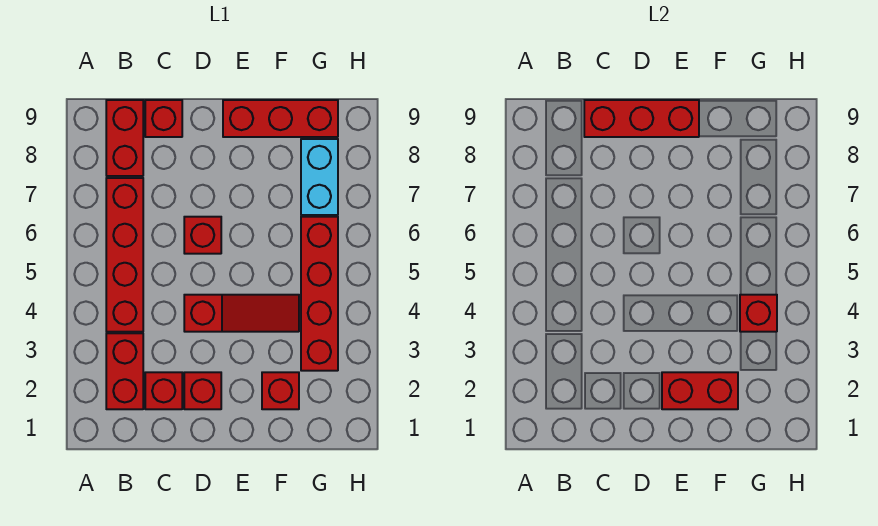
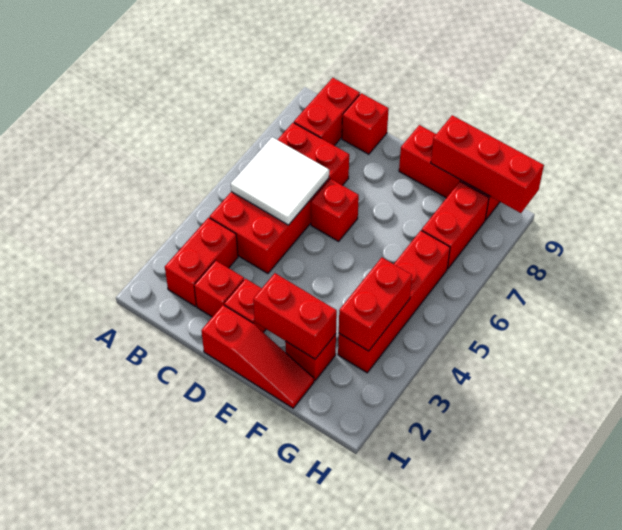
red 1x4 brick [106,178,143,332] -> red 2x4 brick [210,123,349,274]
none -> white 2x2 tile [231,137,329,225]
red 1x3 brick [584,100,699,137] -> red 1x3 brick moved to [431,115,544,213]
red 1x3 slope [184,295,299,332] -> red 1x3 slope moved to [201,305,314,408]
red 1x1 brick [740,295,777,332] -> red 1x2 brick [339,258,412,351]
cyan 1x2 brick [301,139,338,215] -> red 1x2 brick [422,182,489,269]

